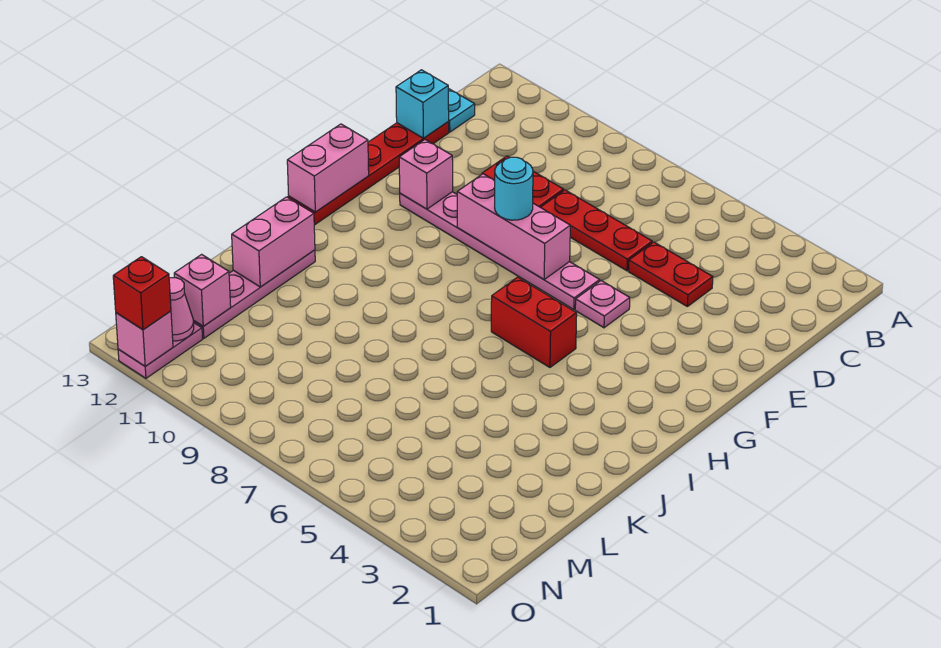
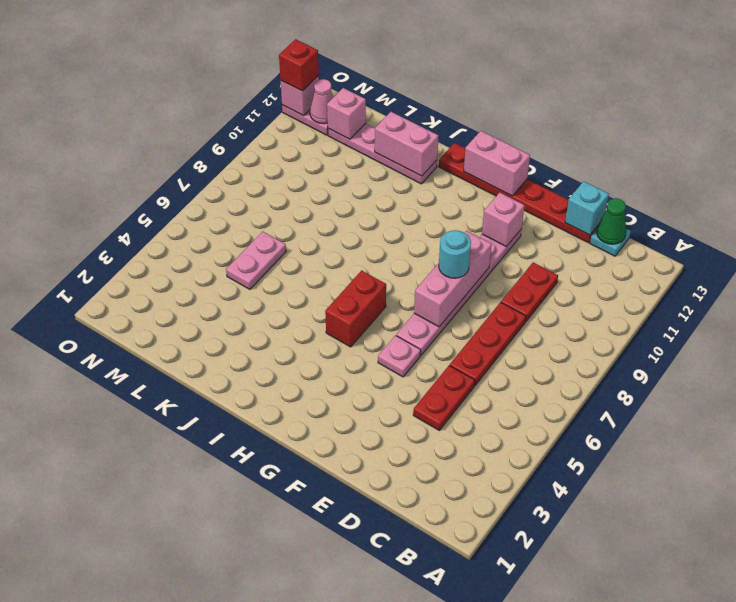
none -> green 1x1 cone [597,198,626,244]
none -> pink 1x2 plate [226,231,286,289]

